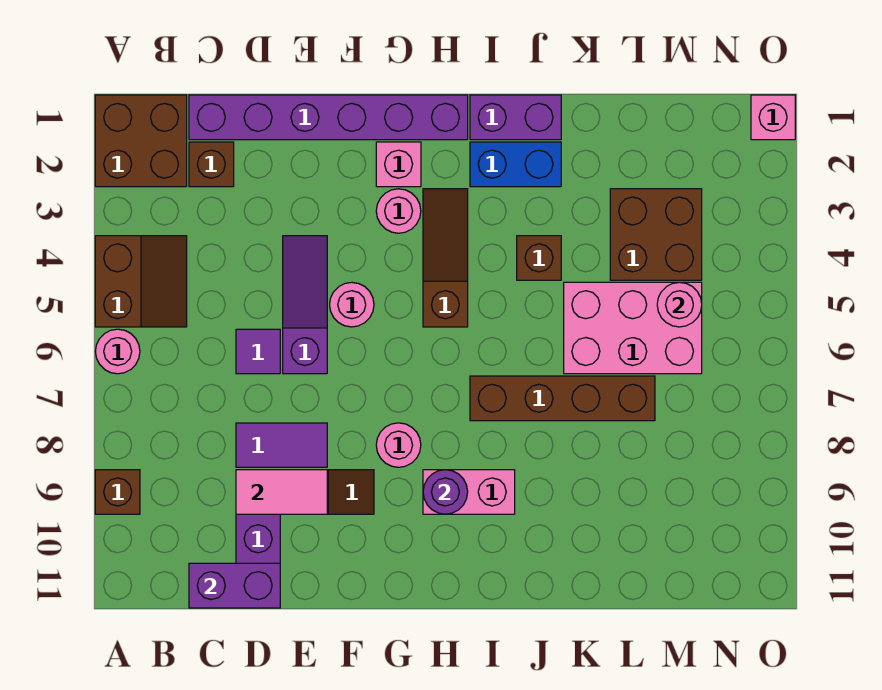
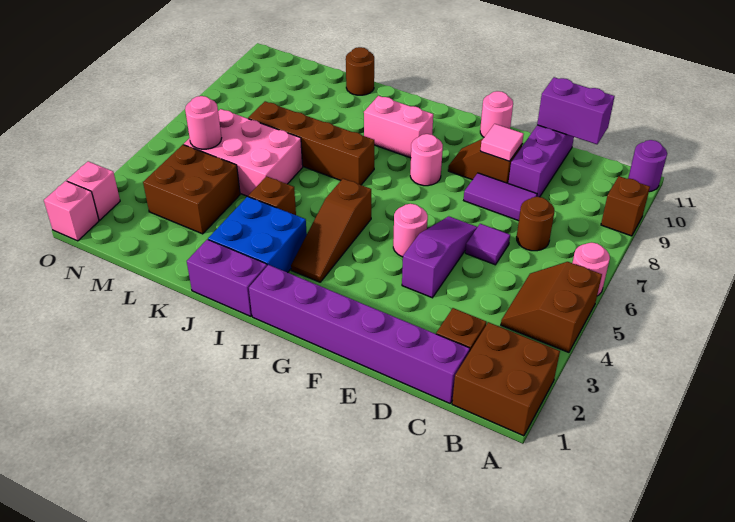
none -> brown 1x1 round brick [517,197,554,251]
pink 1x2 tile [236,470,327,514] -> pink 1x1 tile [480,124,524,161]
purple 1x3 slope [283,236,327,374] -> purple 1x3 slope turned to [402,216,477,298]
pink 1x1 brick [376,142,421,187] -> pink 1x1 brick moved to [67,161,120,220]
pink 1x1 round brick [376,189,421,233] -> pink 1x1 round brick moved to [480,91,513,137]
purple 1x1 round brick [423,470,468,514] -> purple 1x1 round brick moved to [628,140,667,192]
blue 1x2 brick [470,142,561,187] -> blue 2x2 brick [208,196,307,273]
none -> brown 1x1 round brick [346,47,374,95]

